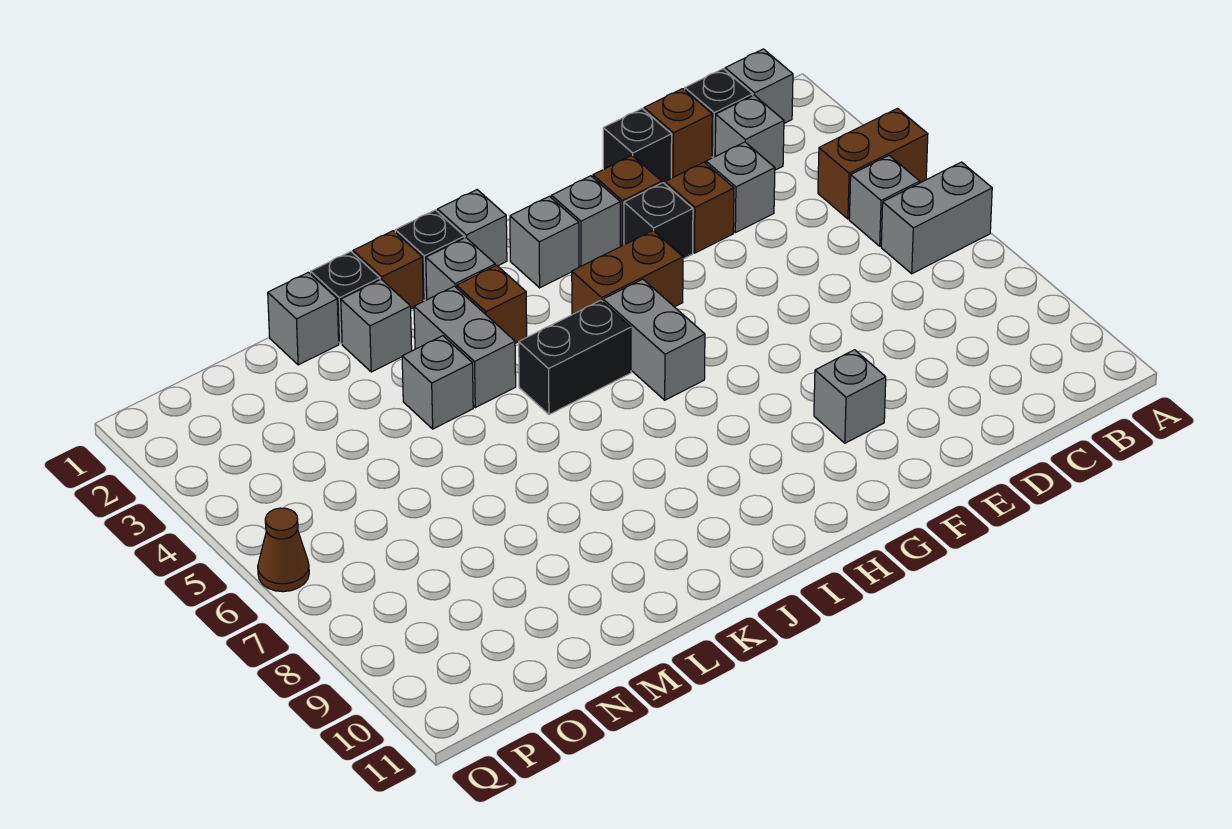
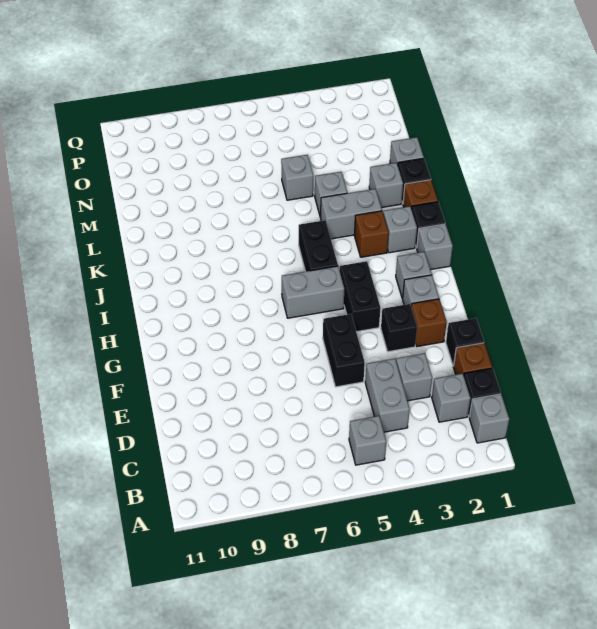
brown 1x2 brick [818,109,928,219] -> none
grey 1x2 brick [881,162,992,274] -> grey 1x2 brick moved to [365,359,410,432]
brown 1x1 brick [665,162,734,253] -> none
none -> black 1x2 brick [323,314,365,387]
grey 1x1 brick [814,350,886,443] -> grey 1x1 brick moved to [281,155,313,200]
brown 1x2 brick [572,231,683,315] -> black 1x2 brick [340,261,380,332]
brown 1x1 cone [258,508,309,592] -> none

